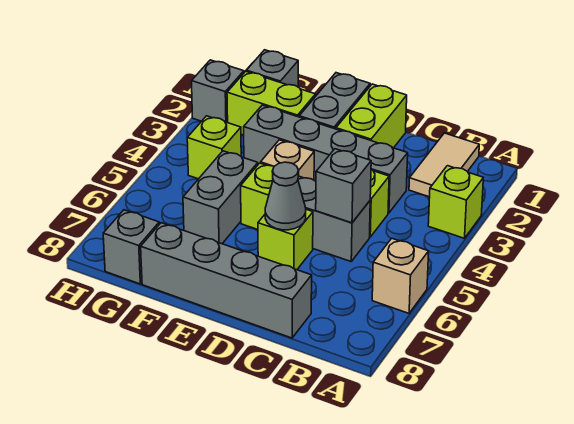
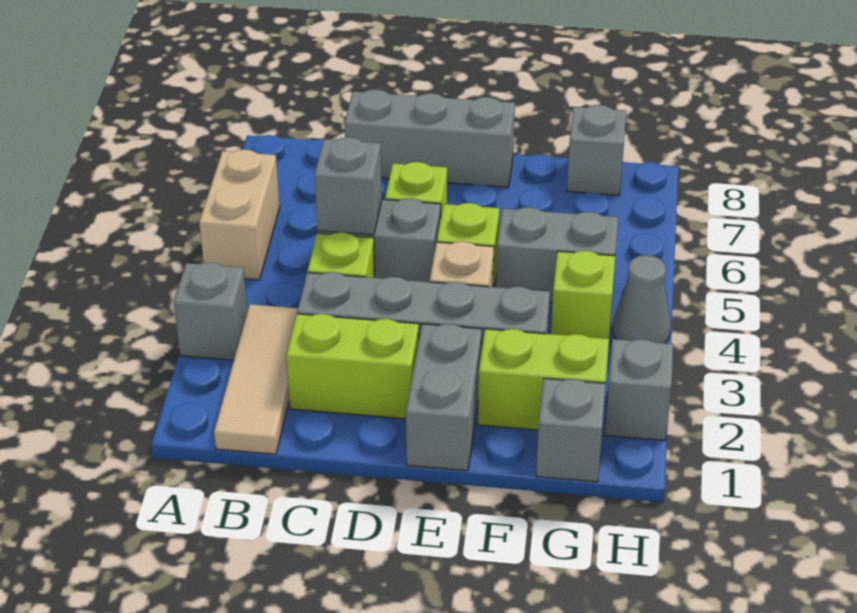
lime 1x1 brick [428,166,483,238] -> grey 1x1 brick [174,263,247,360]
tan 1x1 brick [372,238,429,313] -> tan 1x2 brick [199,149,280,280]
tan 1x2 tile [409,133,479,197] -> tan 1x3 tile [214,304,298,454]
grey 1x4 brick [141,223,312,338] -> grey 1x3 brick [345,89,515,187]
lime 1x2 brick [336,84,407,148] -> lime 1x2 brick turned to [286,314,419,419]
grey 1x1 cone [265,162,306,230] -> grey 1x1 cone moved to [613,255,671,343]
grey 1x2 brick [183,151,258,244] -> grey 1x2 brick turned to [496,207,618,303]

